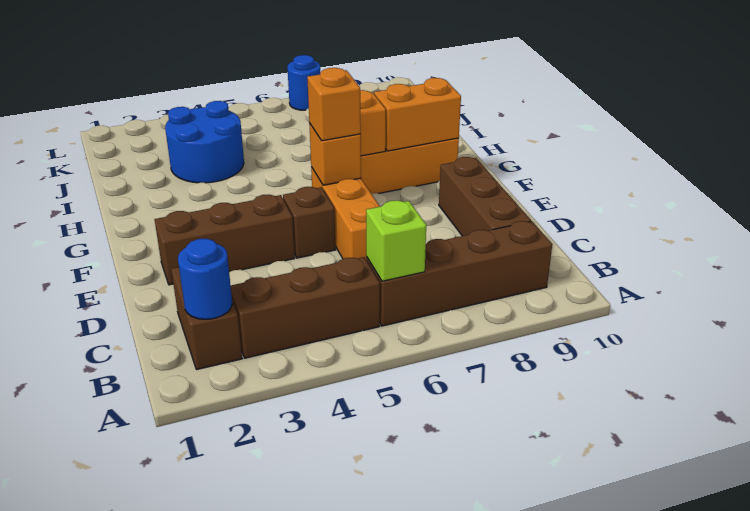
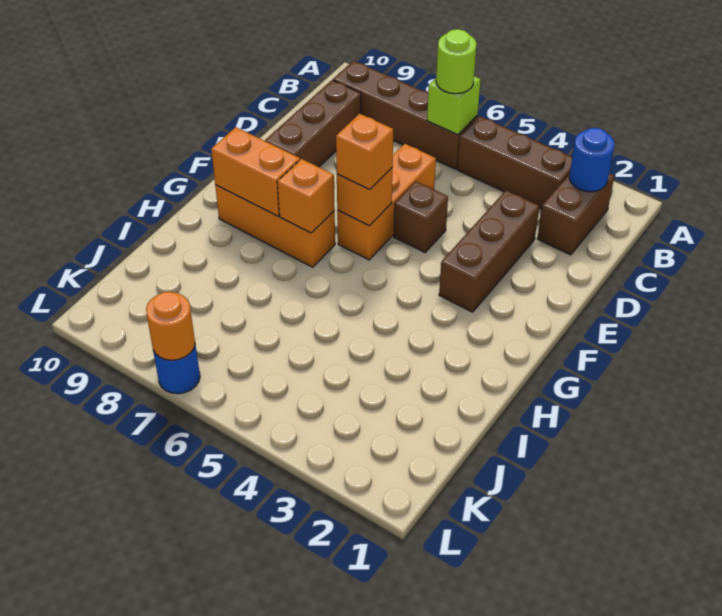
none -> lime 1x1 round brick [436,29,477,94]
brown 1x3 brick [155,195,295,285] -> brown 1x3 brick turned to [439,190,539,312]
blue 2x2 round brick [165,101,244,183] -> none
none -> orange 1x1 round brick [146,292,195,360]

